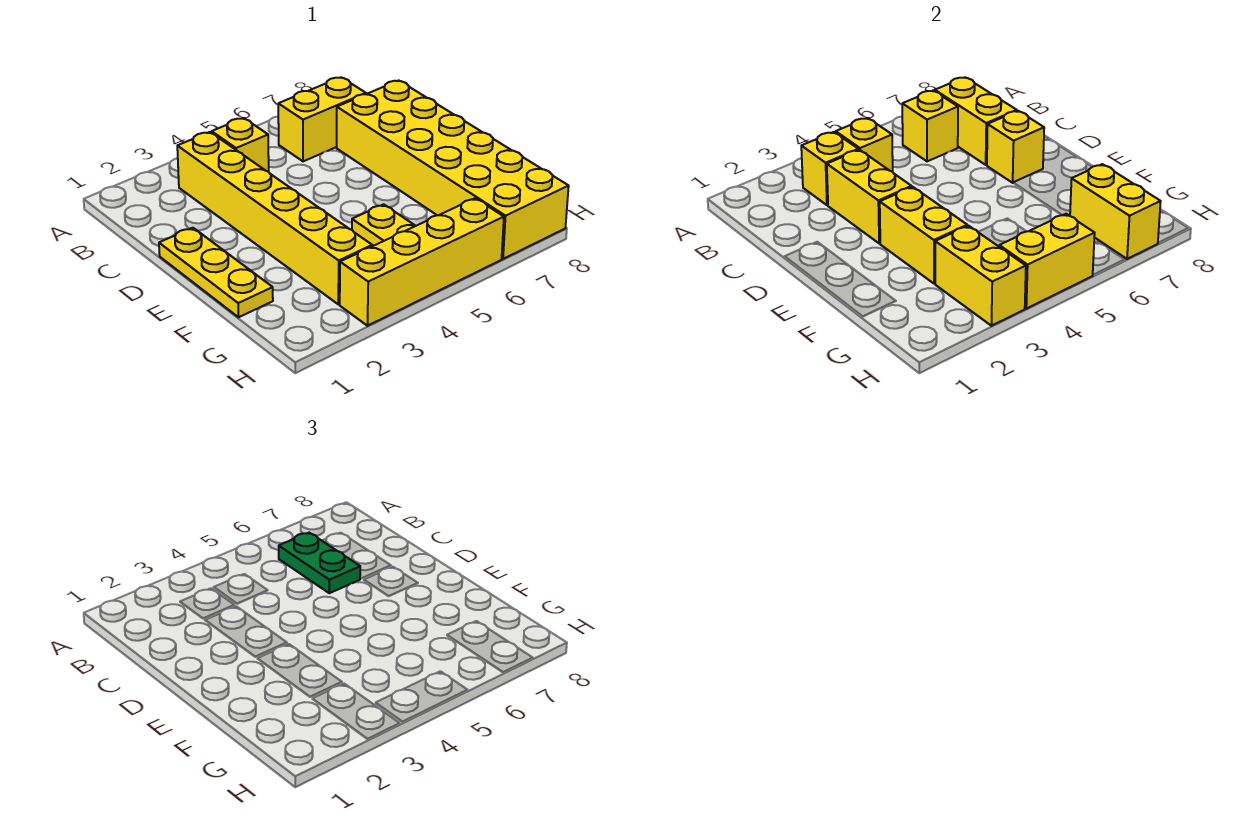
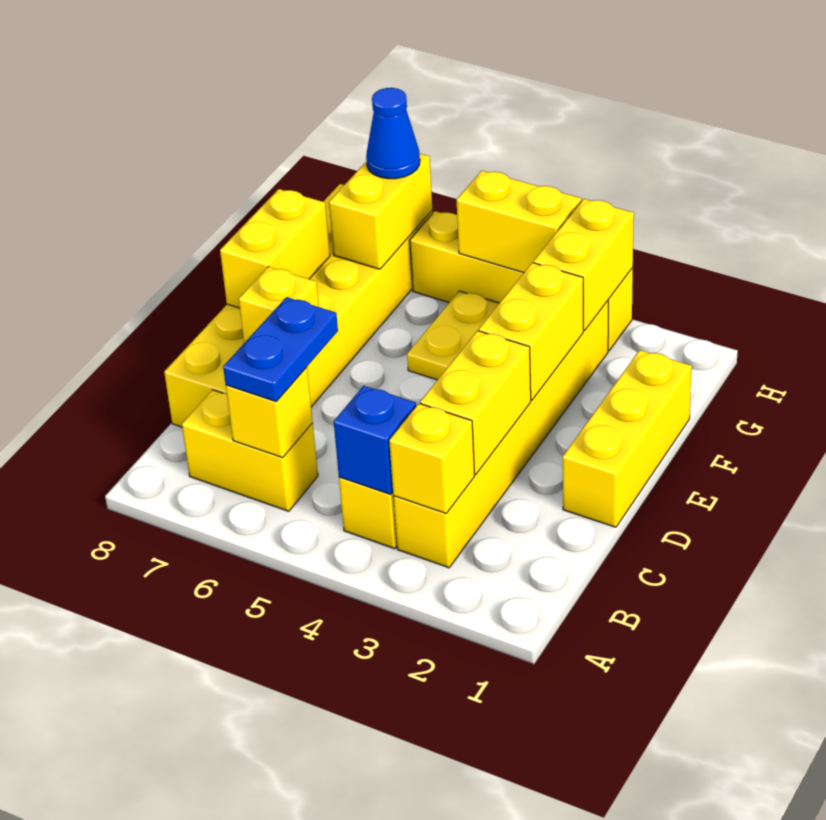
yellow 1x1 brick [836,118,893,172] -> blue 1x1 brick [334,386,416,494]
green 1x2 plate [279,533,360,593] -> blue 1x2 plate [223,297,338,401]
yellow 1x2 brick [935,78,1017,165] -> yellow 1x2 brick moved to [220,189,330,308]
yellow 1x3 plate [159,228,273,317] -> yellow 1x3 brick [563,350,692,527]
none -> blue 1x1 cone [366,88,420,179]

